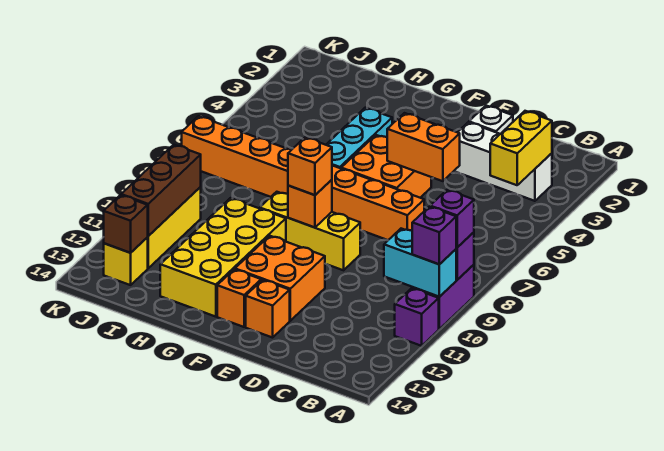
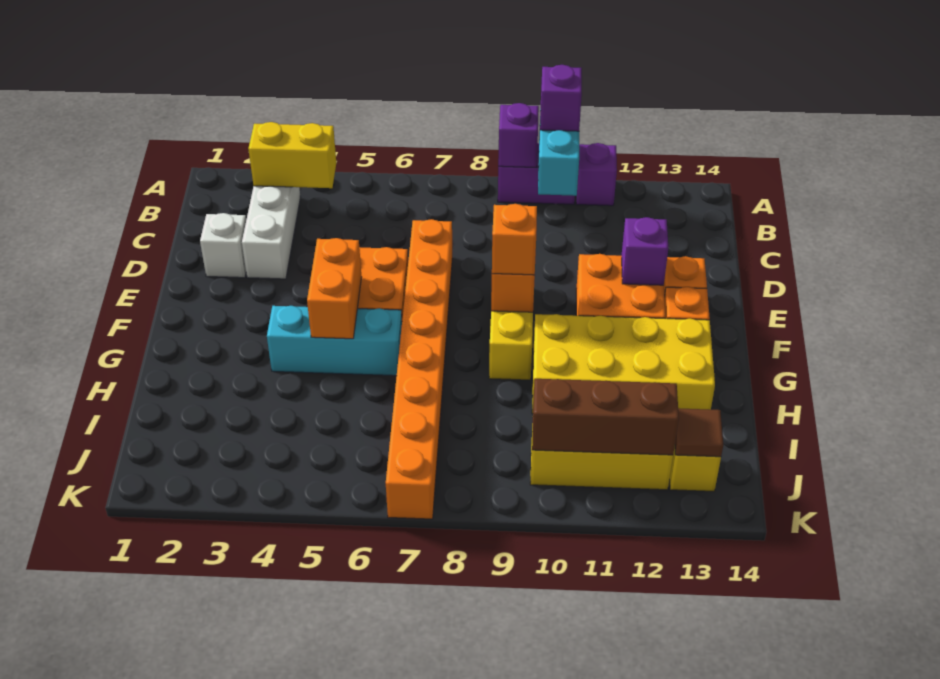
purple 1x1 brick [430,190,474,248] -> purple 1x1 brick moved to [622,217,668,285]
orange 1x2 brick [387,113,460,181] -> orange 1x2 brick moved to [307,238,362,339]
brown 1x1 brick [104,195,148,253] -> brown 1x1 tile [675,408,723,457]

